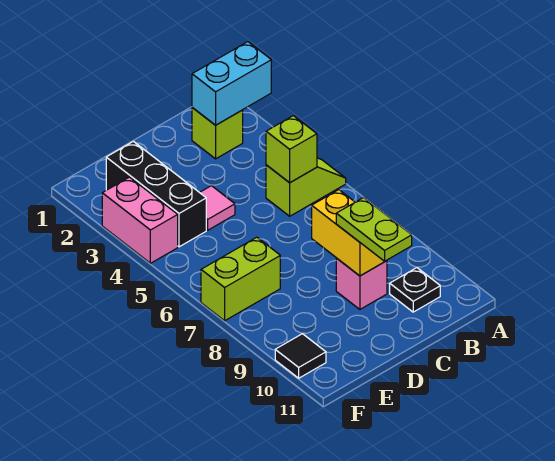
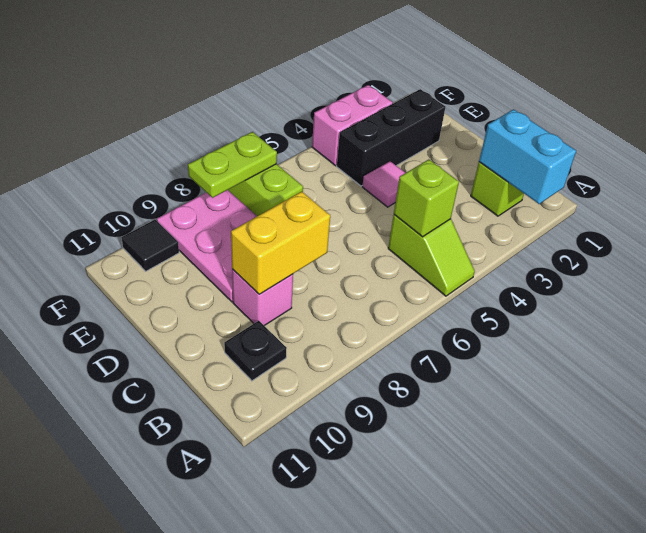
lime 1x2 plate [336,197,412,261] -> lime 1x2 plate moved to [188,132,277,198]
none -> pink 2x3 plate [157,190,257,302]

